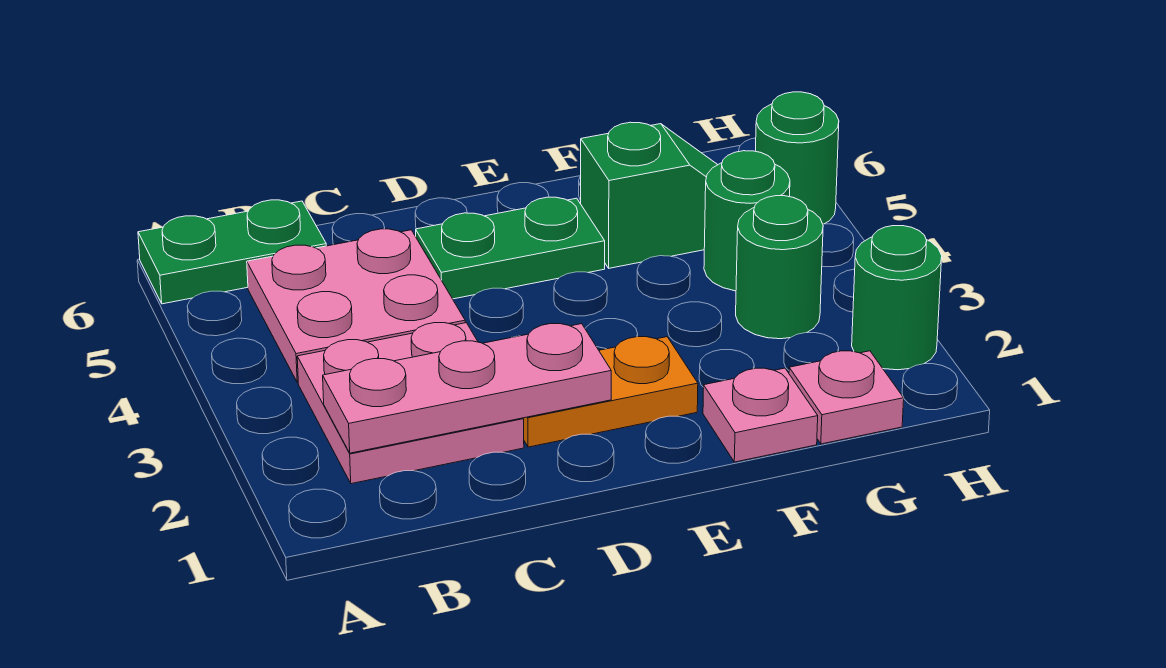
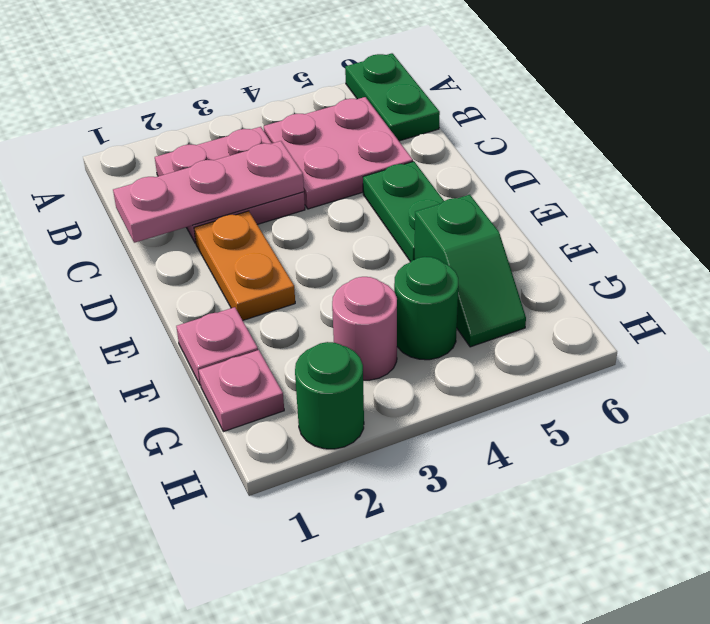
pink 1x3 plate [323,324,611,453] -> pink 1x3 plate turned to [113,141,304,243]
green 1x1 round brick [736,196,823,339] -> pink 1x1 round brick [332,277,397,380]
green 1x1 round brick [756,92,839,224] -> none

